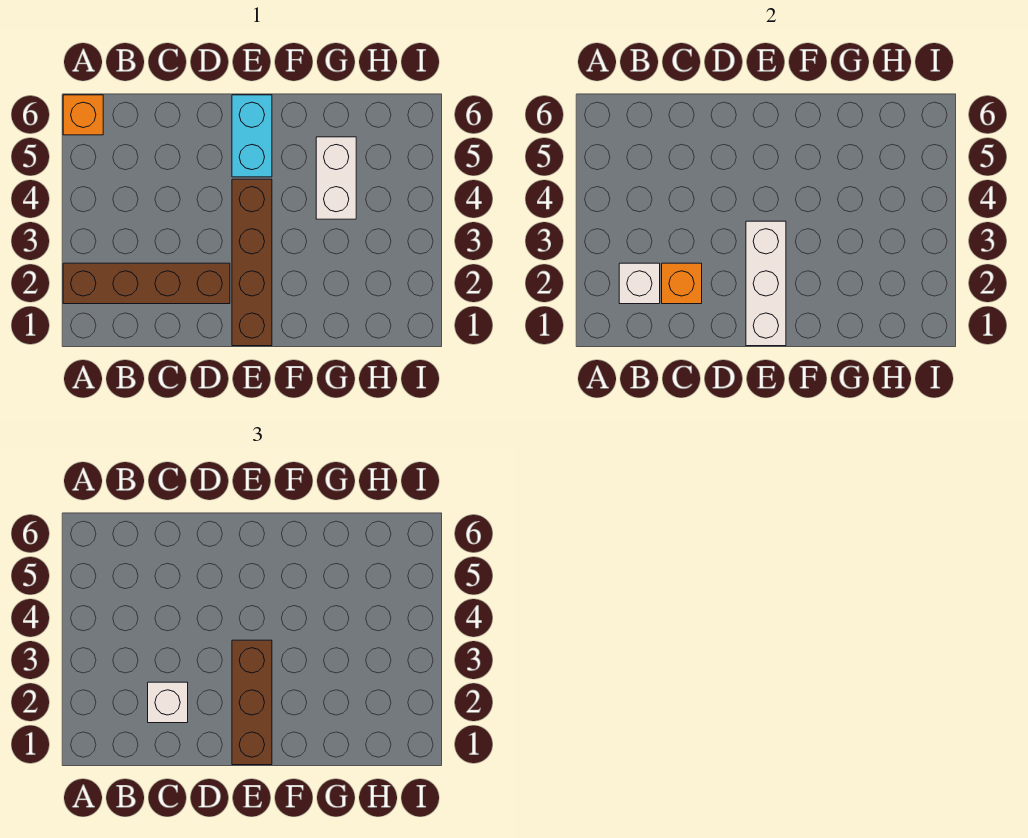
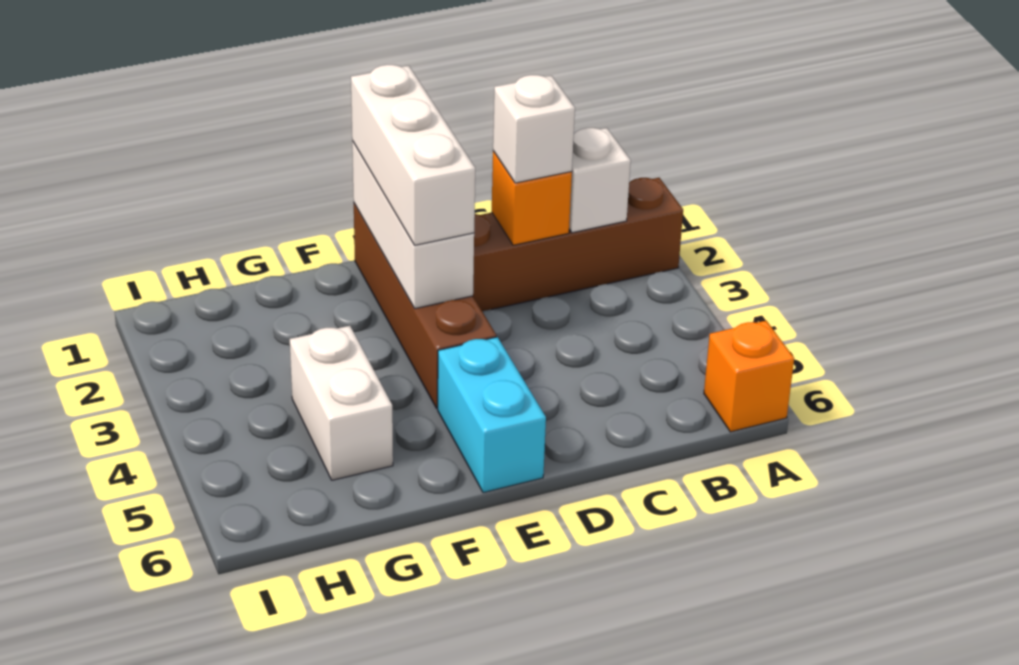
brown 1x3 brick [232,640,272,765] -> white 1x3 brick [351,65,475,245]

